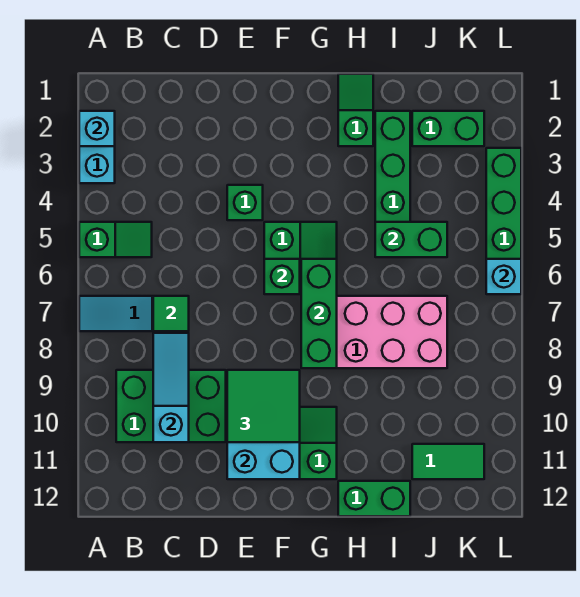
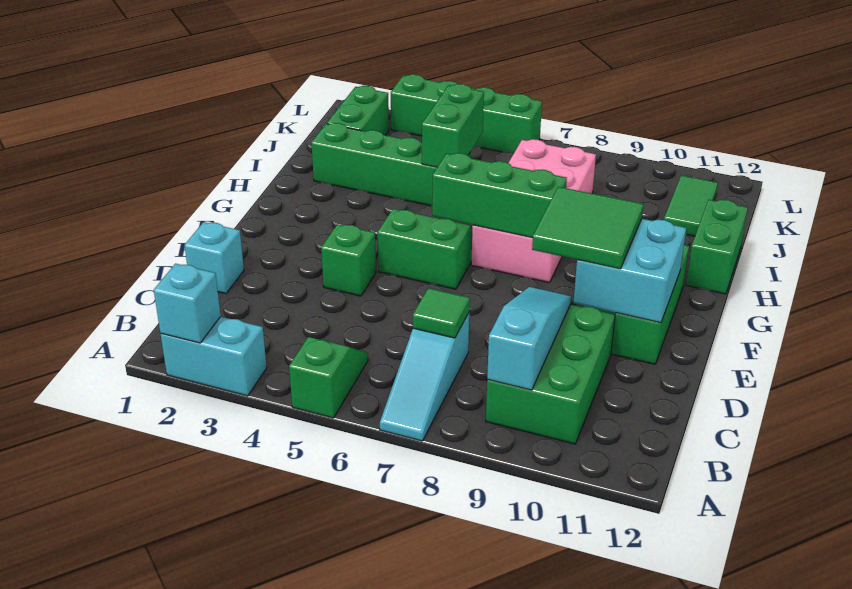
cyan 1x3 slope [153,333,189,442] -> cyan 1x3 slope turned to [487,287,571,390]
green 1x1 brick [264,259,300,294] -> none
green 1x2 slope [338,74,373,146] -> none
cyan 1x1 brick [486,259,521,294] -> cyan 1x1 brick moved to [185,222,244,294]

